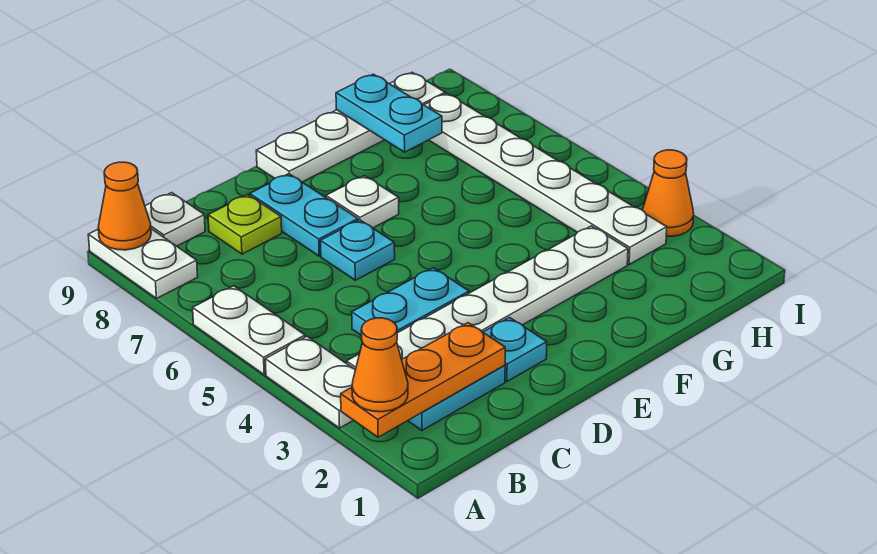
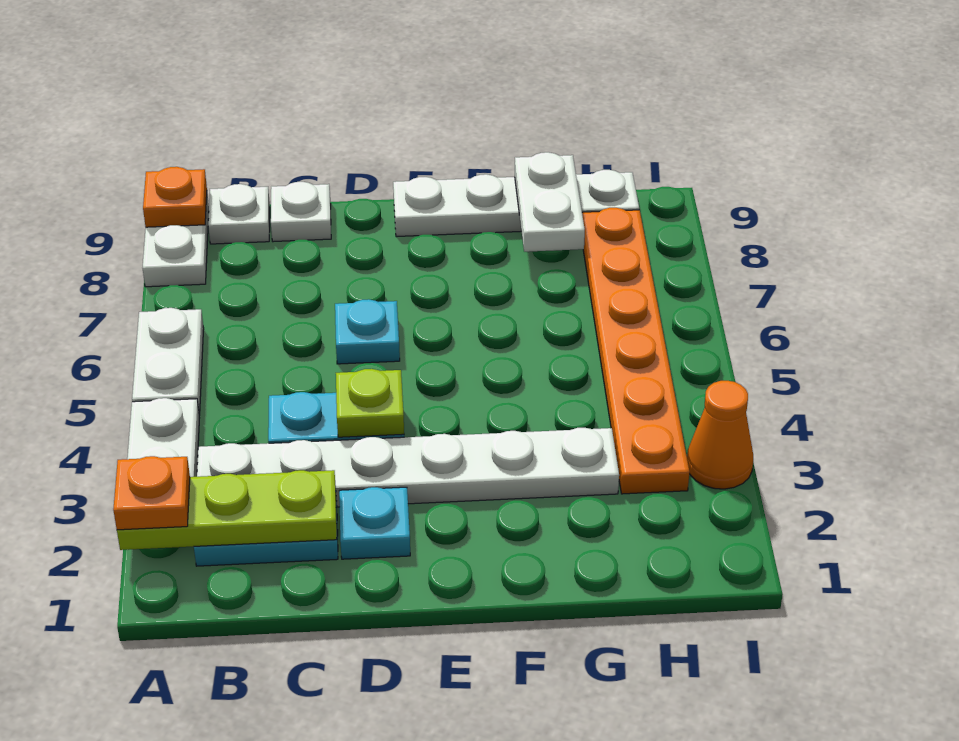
orange 1x3 plate [341,323,505,437] -> lime 1x3 plate [117,470,337,550]
orange 1x1 cone [352,318,408,412] -> orange 1x1 plate [113,456,190,530]
orange 1x1 cone [98,162,151,250] -> orange 1x1 plate [143,167,207,227]
lime 1x1 plate [208,195,282,254] -> lime 1x1 plate moved to [336,369,404,437]
cyan 1x2 plate [250,174,358,256] -> none
white 1x1 plate [326,176,399,228] -> white 1x1 plate moved to [271,182,331,242]
cyan 1x2 plate [336,74,442,152] -> white 1x2 plate [515,152,585,252]
white 1x6 plate [425,93,667,264] -> orange 1x6 plate [582,208,689,494]

